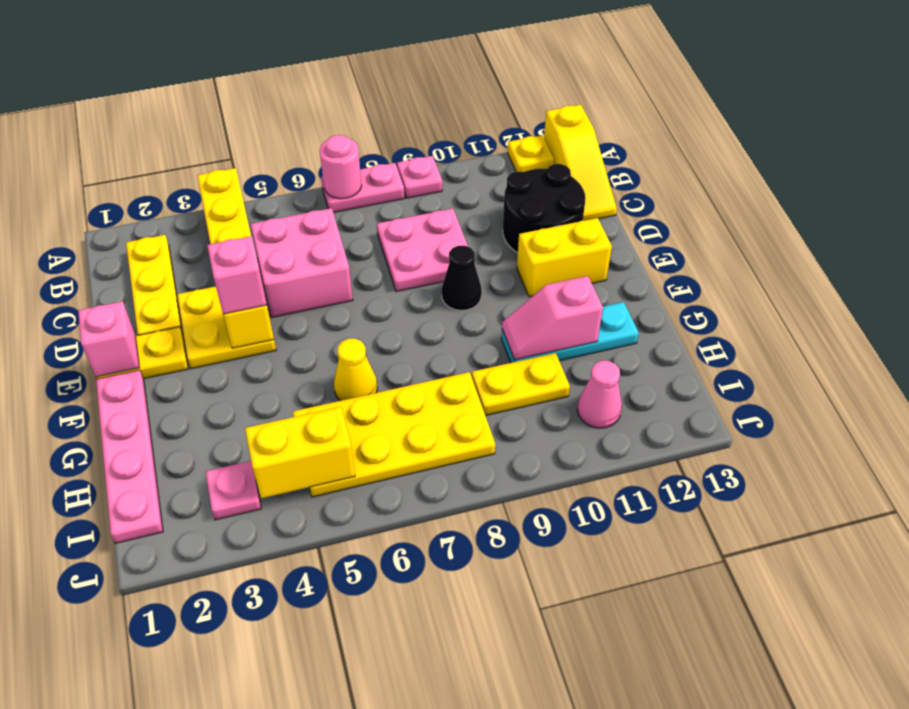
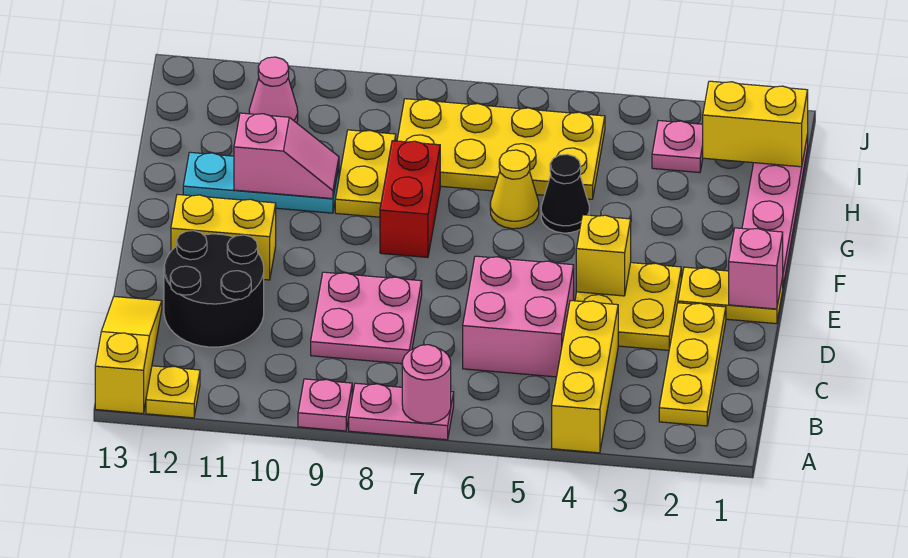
pink 1x1 brick [207,236,267,314] -> none
black 1x1 cone [442,246,482,310] -> black 1x1 cone moved to [541,154,589,233]
none -> red 1x2 brick [380,141,440,257]
yellow 1x2 plate [472,353,570,416] -> yellow 1x2 plate turned to [335,130,396,217]
yellow 1x2 brick [245,407,355,498] -> yellow 1x2 brick moved to [703,81,808,167]

